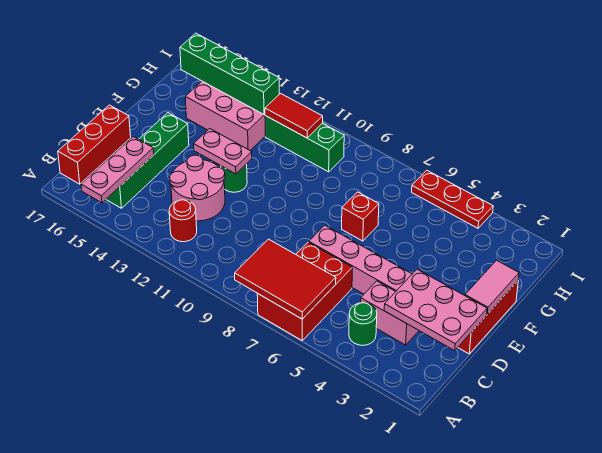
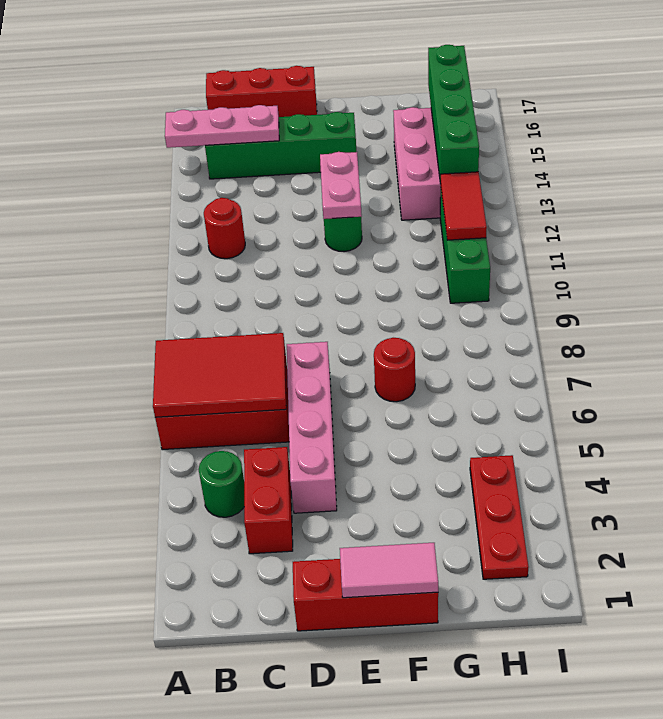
red 2x3 tile [235,239,336,319] -> red 2x3 tile turned to [153,333,286,417]
pink 2x3 plate [384,269,487,351] -> none
pink 1x2 brick [361,281,419,345] -> red 1x2 brick [244,447,293,554]
pink 2x2 round brick [170,155,225,221] -> none
red 1x1 brick [342,192,379,241] -> red 1x1 round brick [374,338,415,402]
red 1x3 plate [412,170,493,228] -> red 1x3 plate moved to [470,455,529,579]

